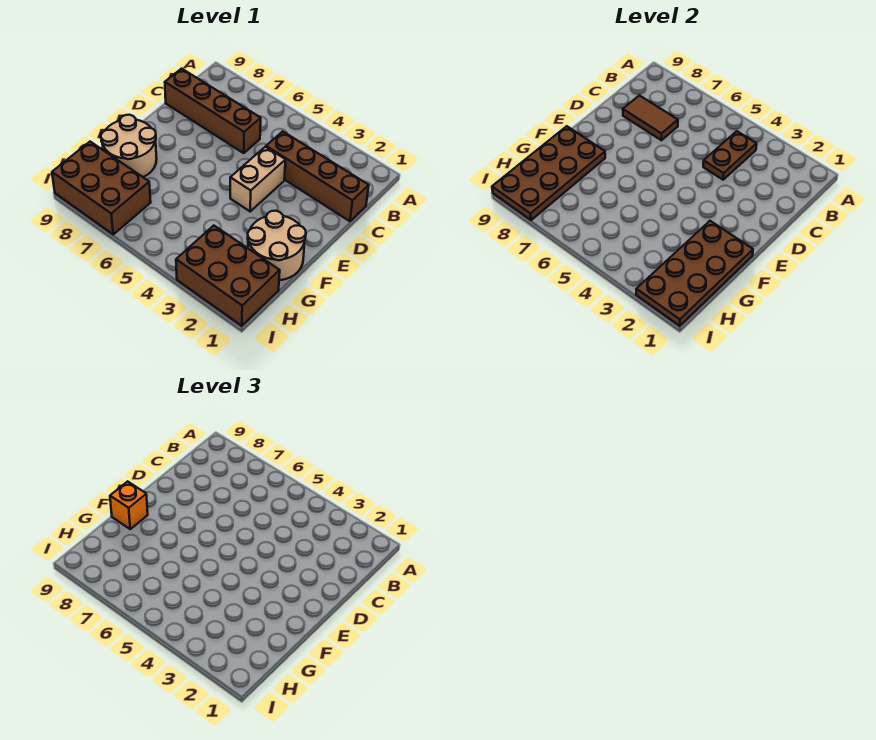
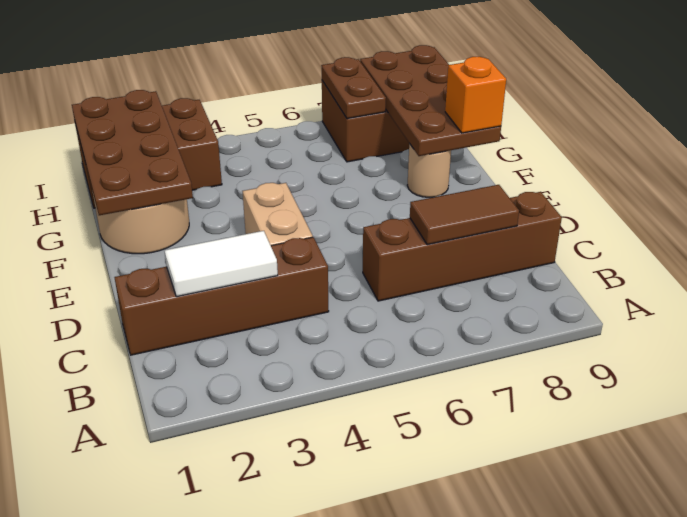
brown 1x2 plate [703,131,757,180] -> brown 1x2 plate moved to [321,57,386,119]
none -> white 1x2 tile [164,231,278,297]
tan 2x2 round brick [101,115,157,177] -> tan 1x1 round brick [407,143,451,197]

